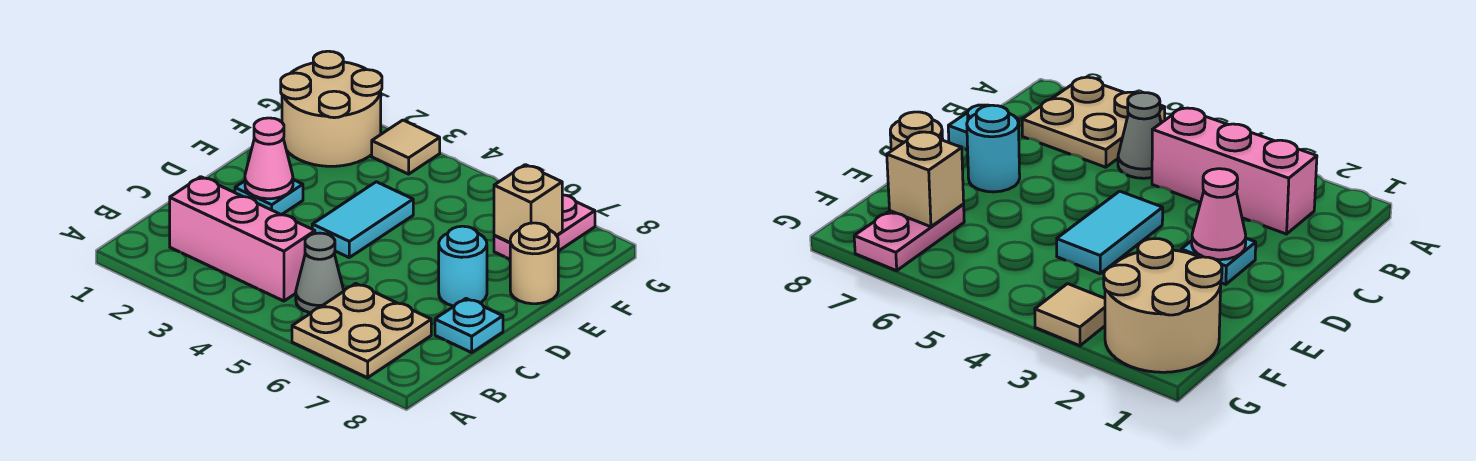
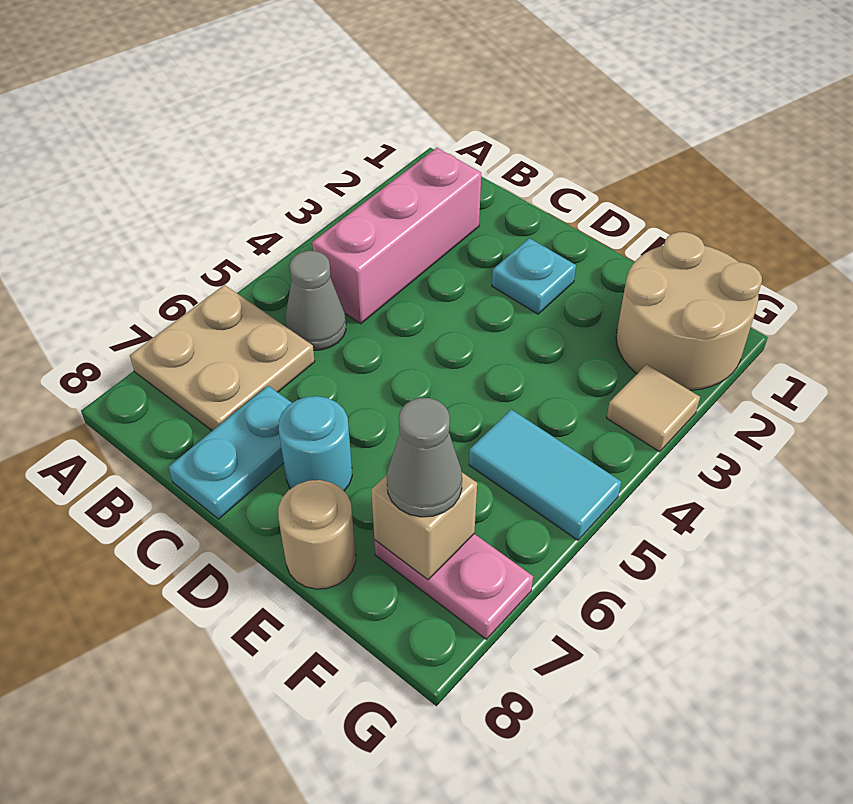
cyan 1x1 plate [435,299,503,352] -> cyan 1x2 plate [169,386,292,519]
pink 1x1 cone [245,118,293,199] -> none
cyan 1x2 tile [312,182,413,257] -> cyan 1x2 tile moved to [469,409,621,540]
none -> grey 1x1 cone [387,398,462,517]

